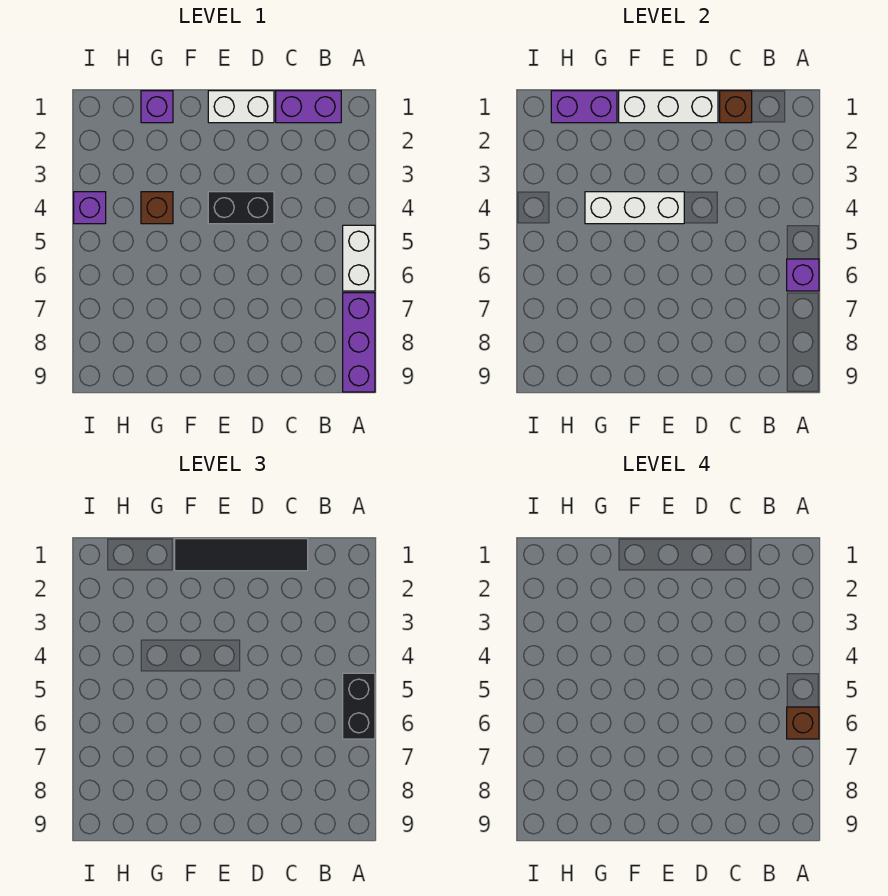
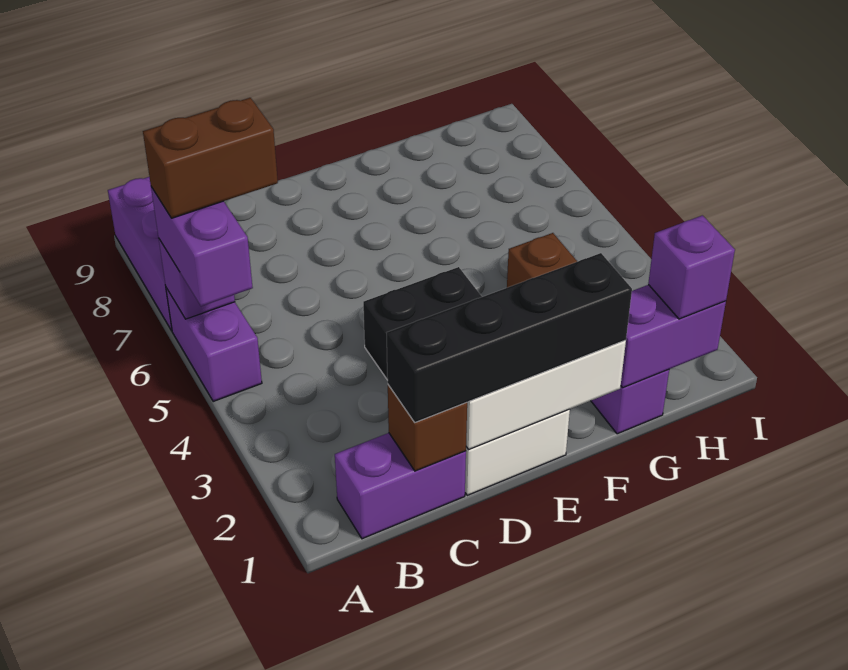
white 1x2 brick [343,225,375,291] -> purple 1x2 brick [166,288,262,401]
black 1x2 brick [343,673,375,739] -> purple 1x2 brick [151,187,253,306]
brown 1x1 brick [787,707,819,739] -> brown 1x2 brick [143,98,278,218]
black 1x4 tile [175,539,308,571] -> black 1x4 brick [387,253,632,422]
white 1x3 brick [585,192,684,224] -> none
purple 1x1 brick [74,192,106,224] -> purple 1x1 brick moved to [648,215,735,319]

